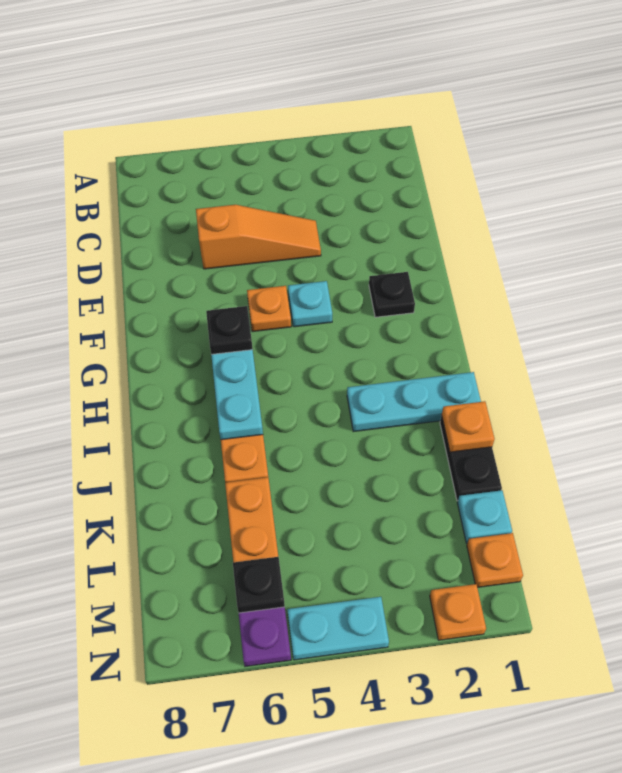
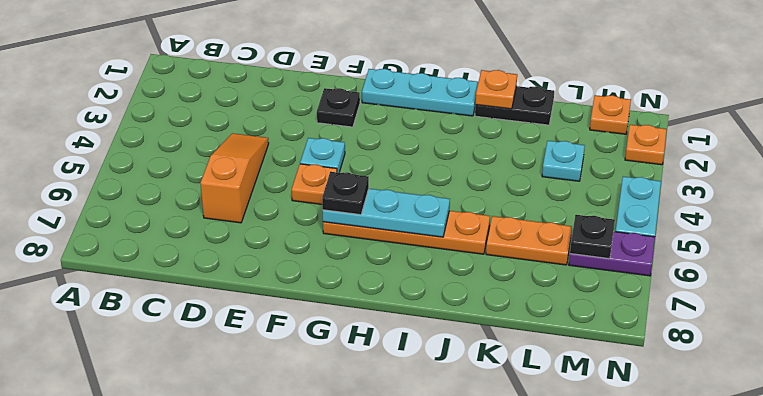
cyan 1x3 plate [347,372,481,432] -> cyan 1x3 plate turned to [362,69,478,116]
cyan 1x1 plate [457,490,512,543] -> cyan 1x1 plate moved to [542,141,585,181]

